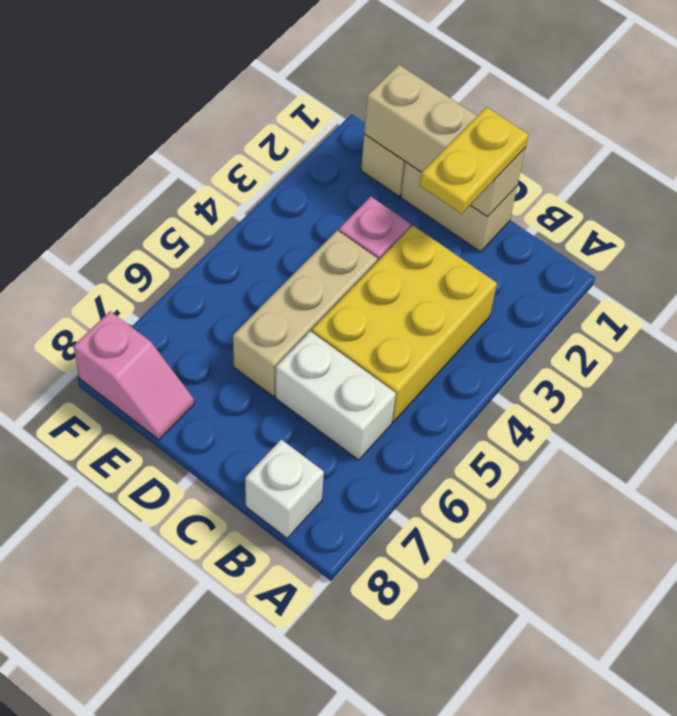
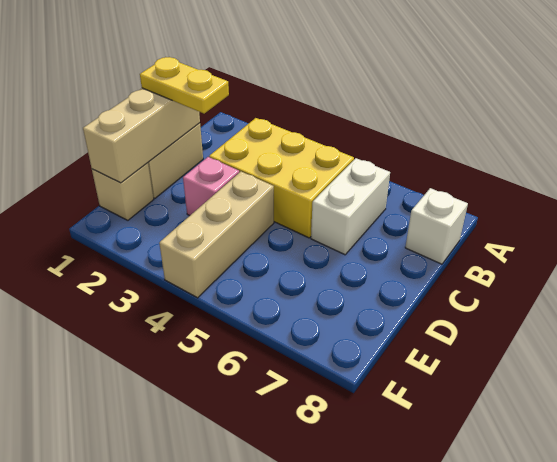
tan 1x3 brick [233,230,377,396] -> tan 1x3 brick turned to [159,172,274,298]
pink 1x2 slope [73,311,194,440] -> none

